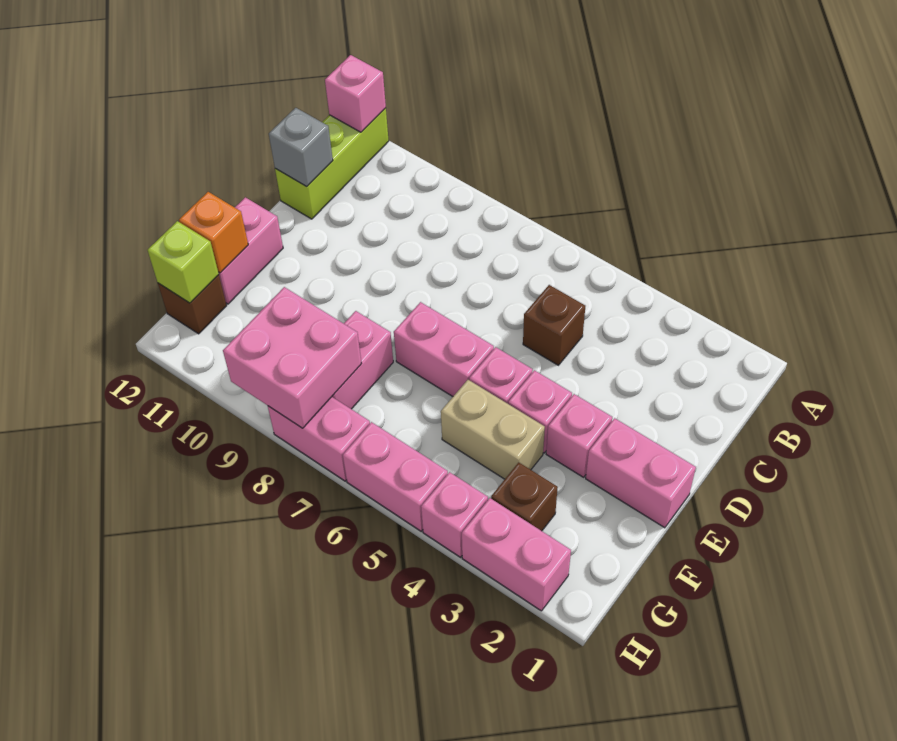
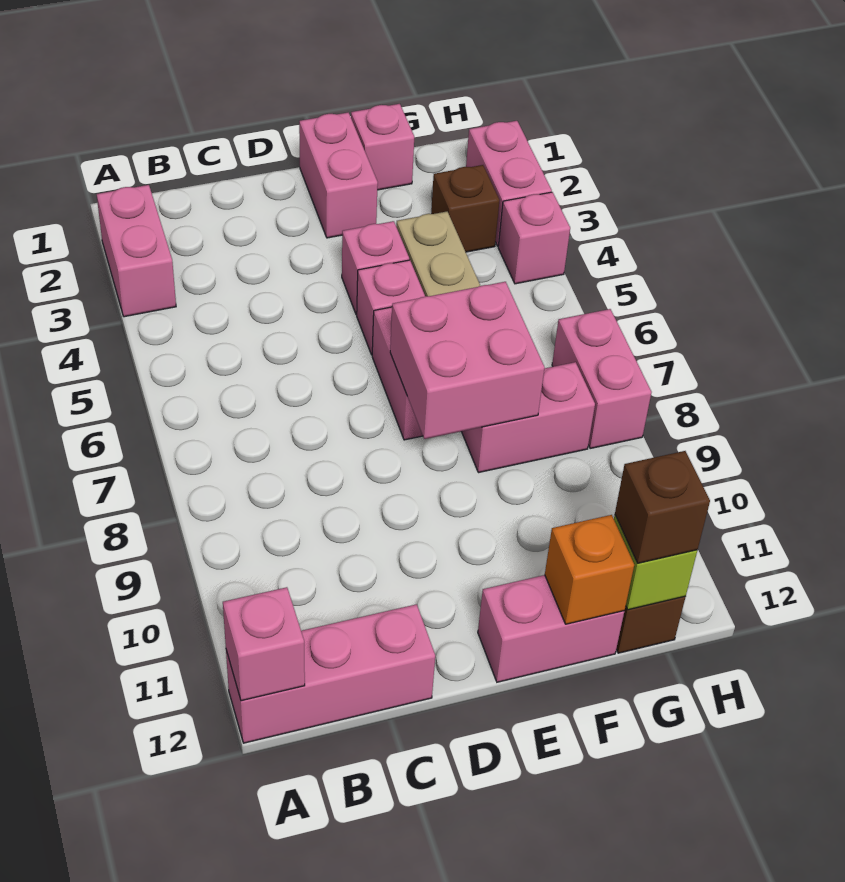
lime 1x3 brick [275,108,389,219] -> pink 1x3 brick [226,604,435,743]
brown 1x1 brick [523,285,585,365] -> brown 1x1 brick moved to [615,451,710,563]
grey 1x1 brick [269,108,333,186] -> none
pink 1x1 brick [546,394,612,477] -> pink 1x1 brick moved to [351,104,414,190]
pink 2x2 brick [223,287,362,428] -> pink 2x2 brick moved to [390,282,545,439]
pink 1x2 brick [343,422,448,531] -> pink 1x2 brick moved to [97,185,176,317]

